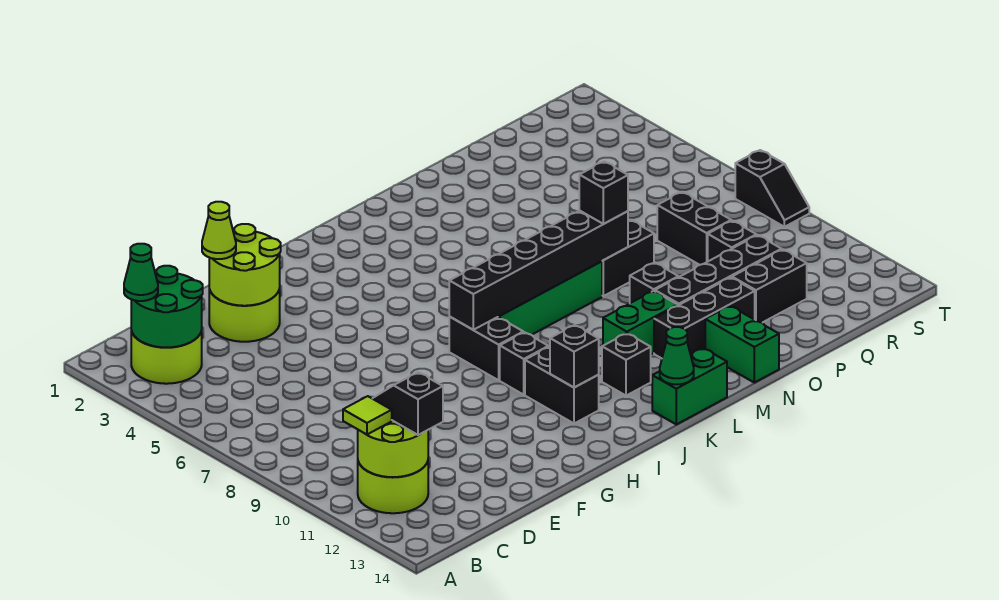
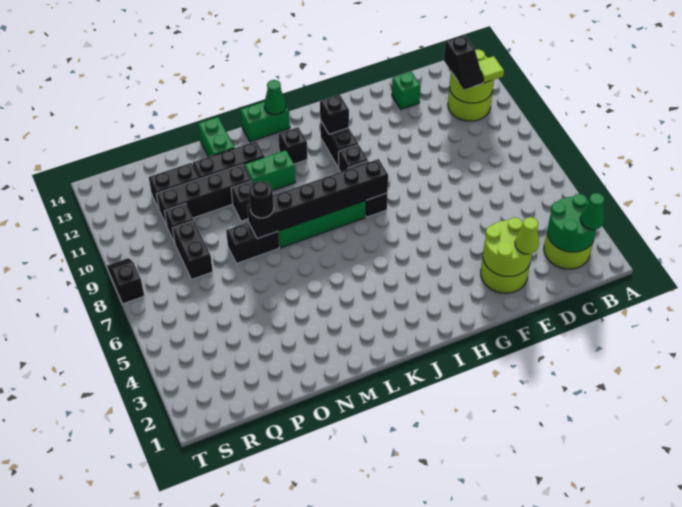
none -> green 1x1 brick [392,71,421,109]
black 1x1 brick [579,161,628,224] -> black 1x1 round brick [249,181,274,218]

